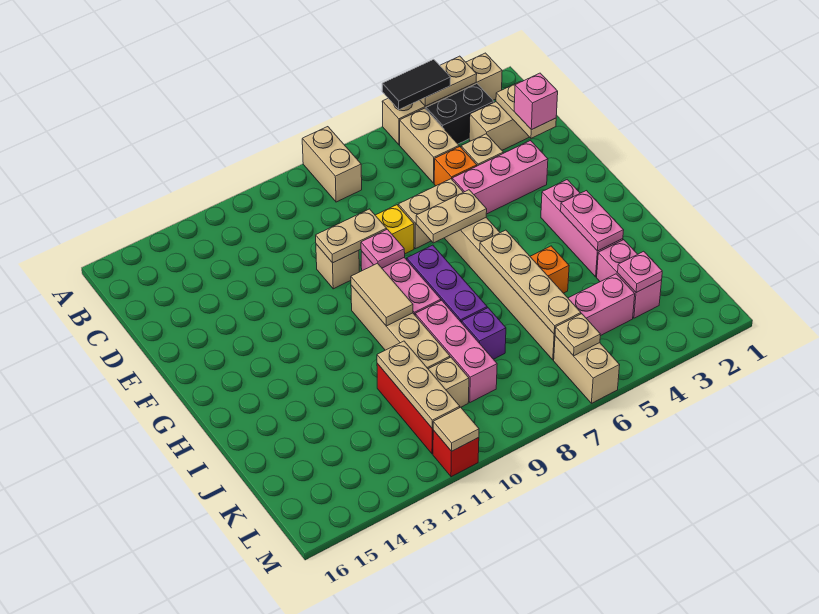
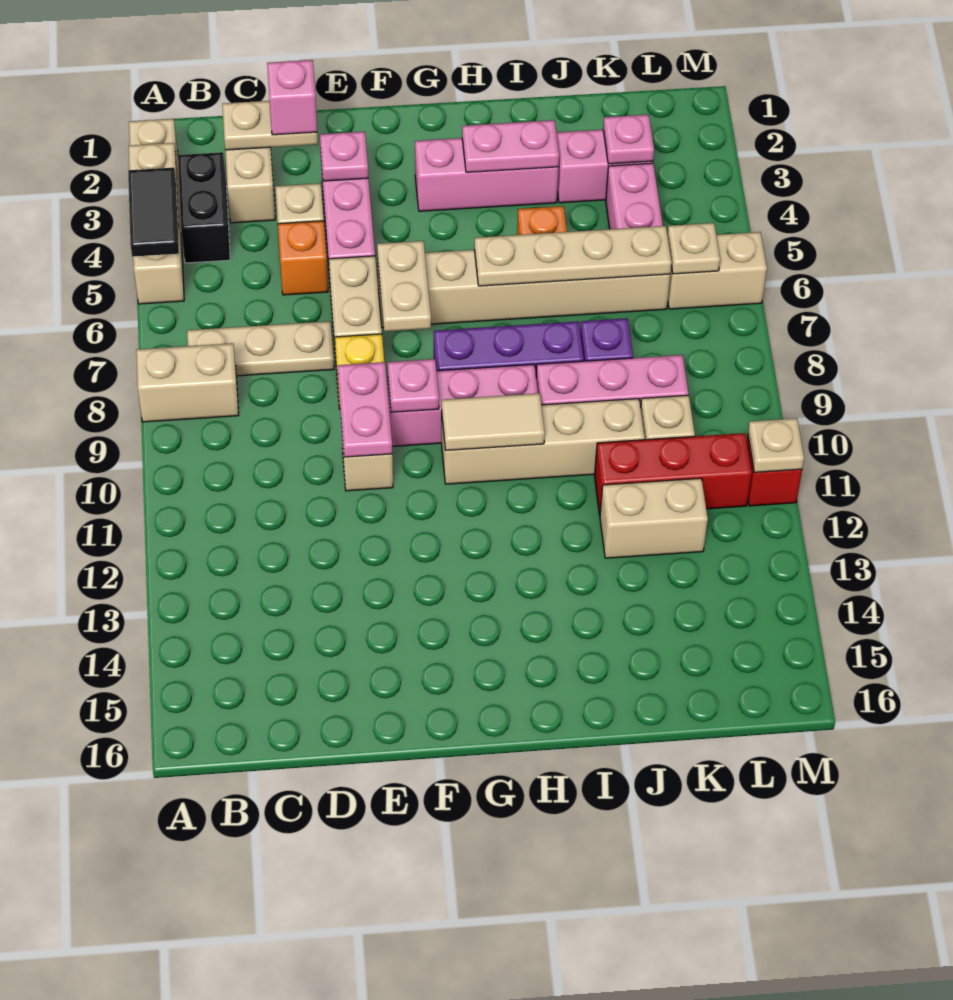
tan 1x2 brick [400,108,459,183] -> tan 1x2 brick moved to [600,478,708,558]
none -> pink 1x1 plate [320,131,368,181]
tan 1x2 plate [316,209,387,263] -> pink 1x2 plate [338,362,392,457]
tan 1x3 plate [377,341,460,429] -> tan 1x3 plate moved to [187,321,334,376]
tan 1x1 tile [433,407,479,451] -> tan 1x1 plate [748,418,804,472]

